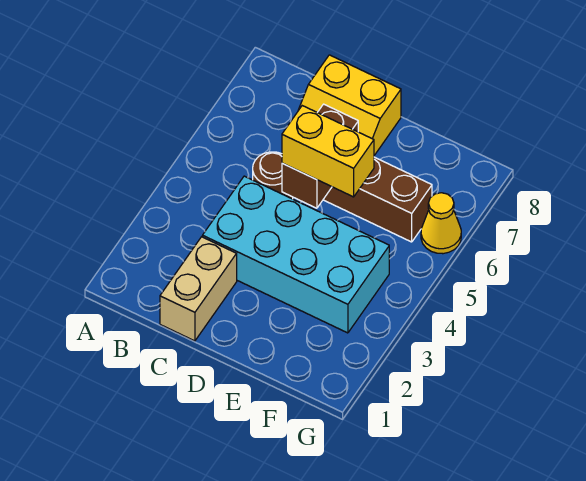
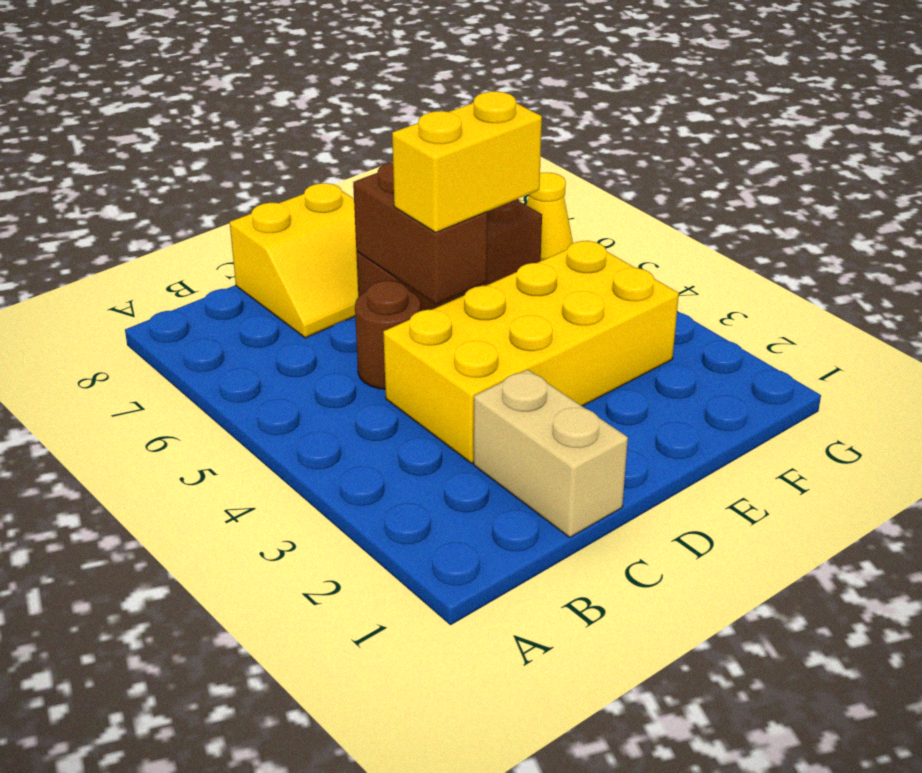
cyan 2x4 brick [202,176,389,333] -> yellow 2x4 brick [383,241,679,463]

